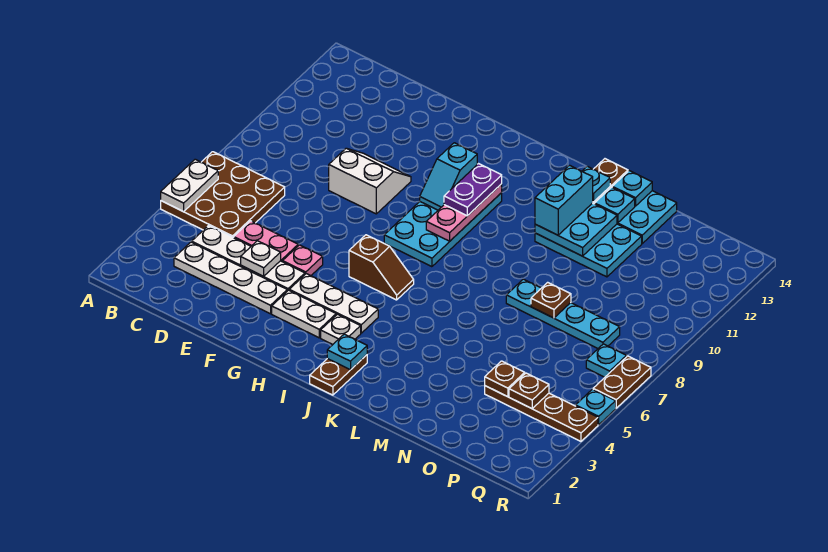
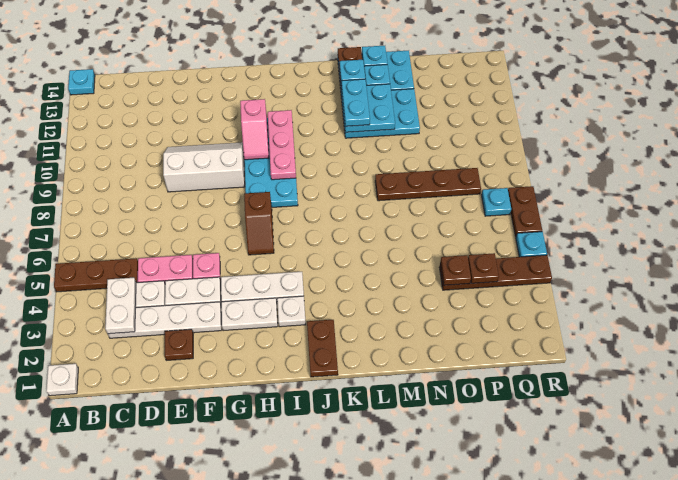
brown 3x3 plate [161,152,285,238] -> brown 1x3 plate [54,258,138,292]
white 1x2 plate [161,159,218,212] -> white 1x2 plate moved to [105,278,136,334]
white 1x1 plate [241,241,281,276] -> white 1x1 plate moved to [46,364,78,396]
white 2x2 slope [329,148,411,214] -> white 2x3 slope [163,142,245,192]
brown 1x2 slope [349,235,414,300] -> brown 1x2 slope turned to [244,192,274,255]
cyan 1x2 slope [420,143,477,210] -> pink 1x2 slope [240,99,269,160]
purple 1x2 plate [444,164,502,216] -> none
cyan 1x1 plate [327,334,367,370] -> cyan 1x1 plate moved to [68,69,95,95]
cyan 1x2 brick [535,165,593,235] -> cyan 1x2 plate [341,79,370,126]
cyan 1x4 plate [506,279,620,348] -> brown 1x4 plate [375,168,481,201]
brown 1x1 plate [531,282,571,318] -> brown 1x1 plate moved to [165,329,193,360]

